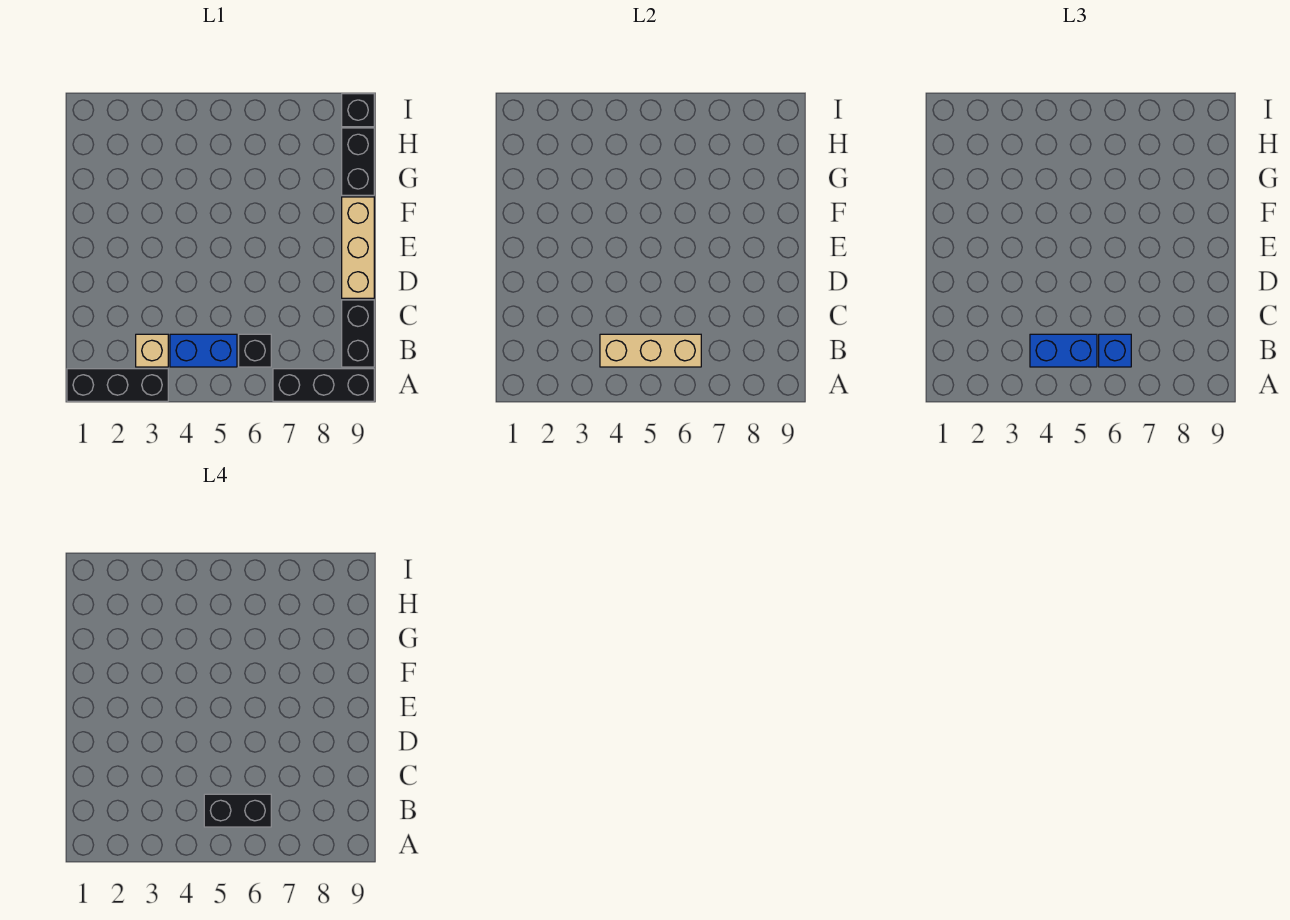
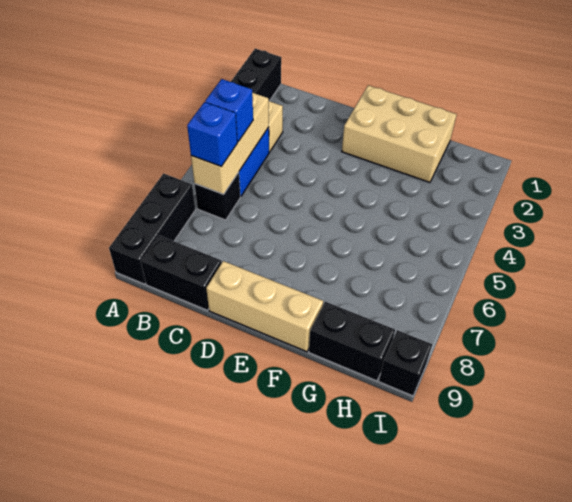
blue 1x2 brick [1030,334,1097,367] -> blue 1x1 brick [205,79,253,142]
black 1x2 brick [204,794,271,827] -> none
none -> tan 2x3 brick [342,85,457,183]

